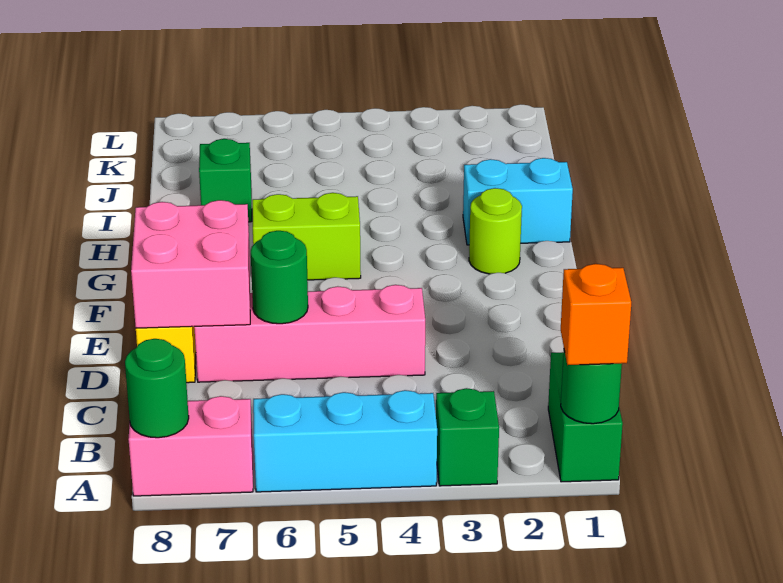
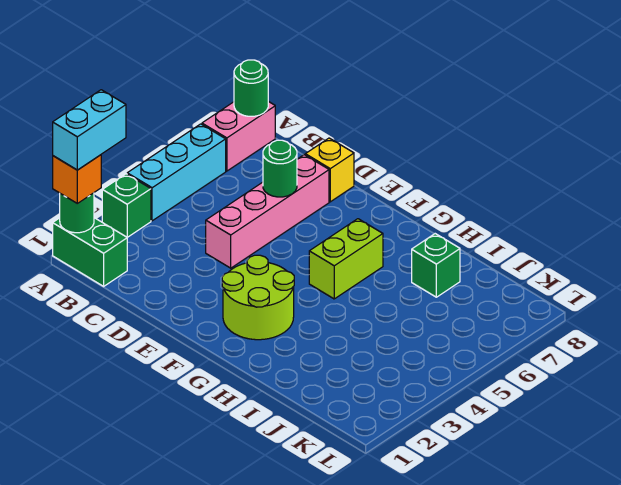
pink 2x2 brick [131,200,250,328] -> none
lime 1x1 round brick [469,188,522,274] -> lime 2x2 round brick [222,255,294,340]
cyan 1x2 brick [463,158,573,245] -> cyan 1x2 brick moved to [53,90,126,170]

